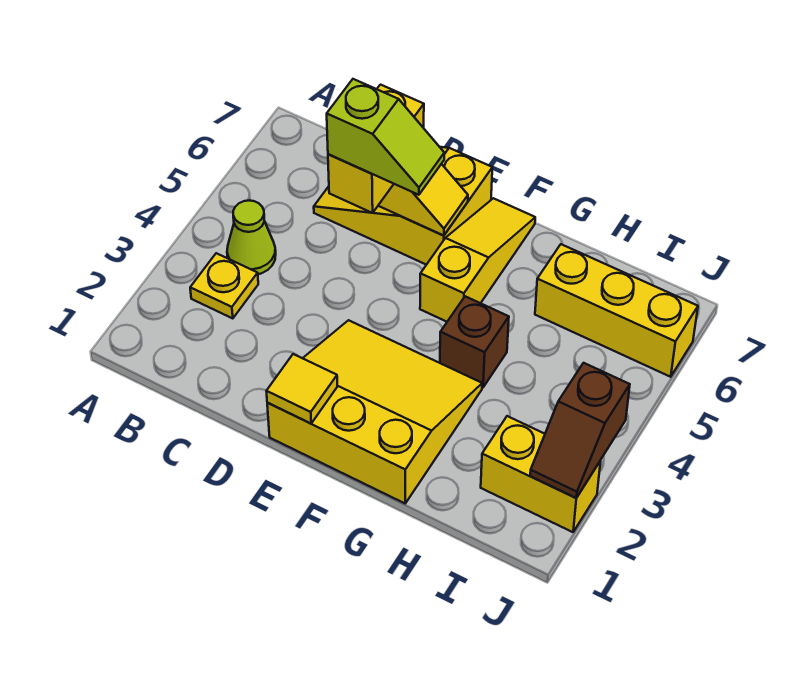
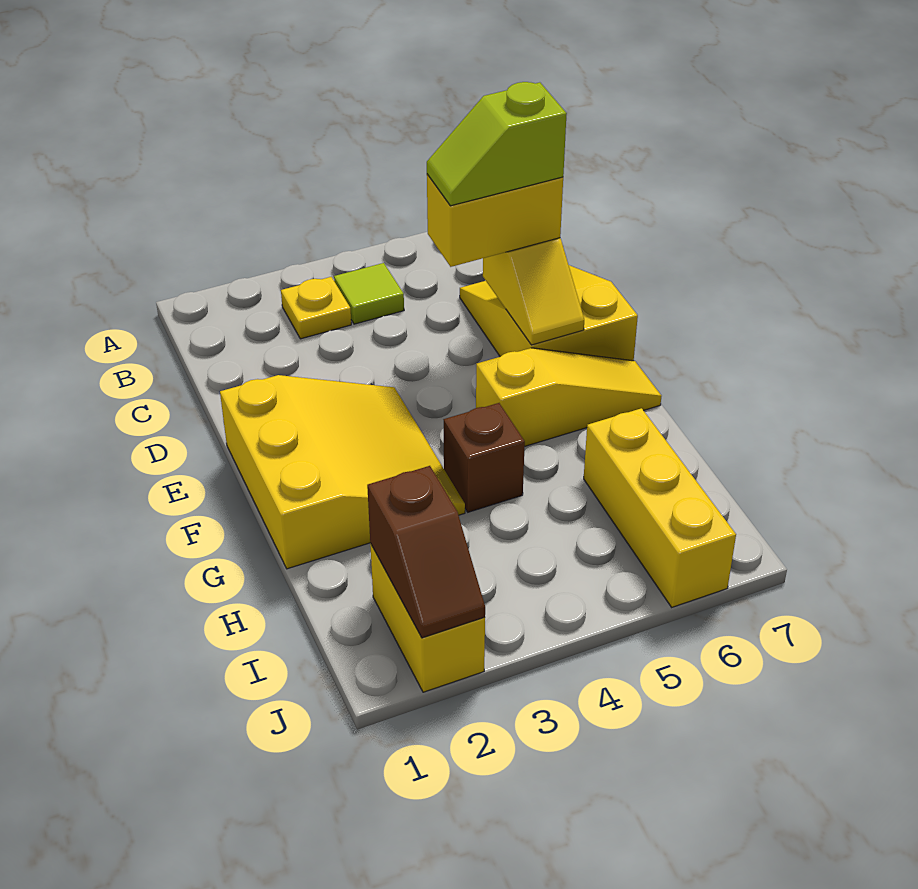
lime 1x1 cone [227,201,276,274] -> lime 1x1 tile [334,263,404,324]
lime 1x2 slope [327,79,444,195] -> lime 1x2 slope turned to [427,82,567,206]
yellow 1x1 tile [266,354,337,423] -> none
brown 1x2 slope [530,363,630,498] -> brown 1x2 slope turned to [367,466,485,638]

